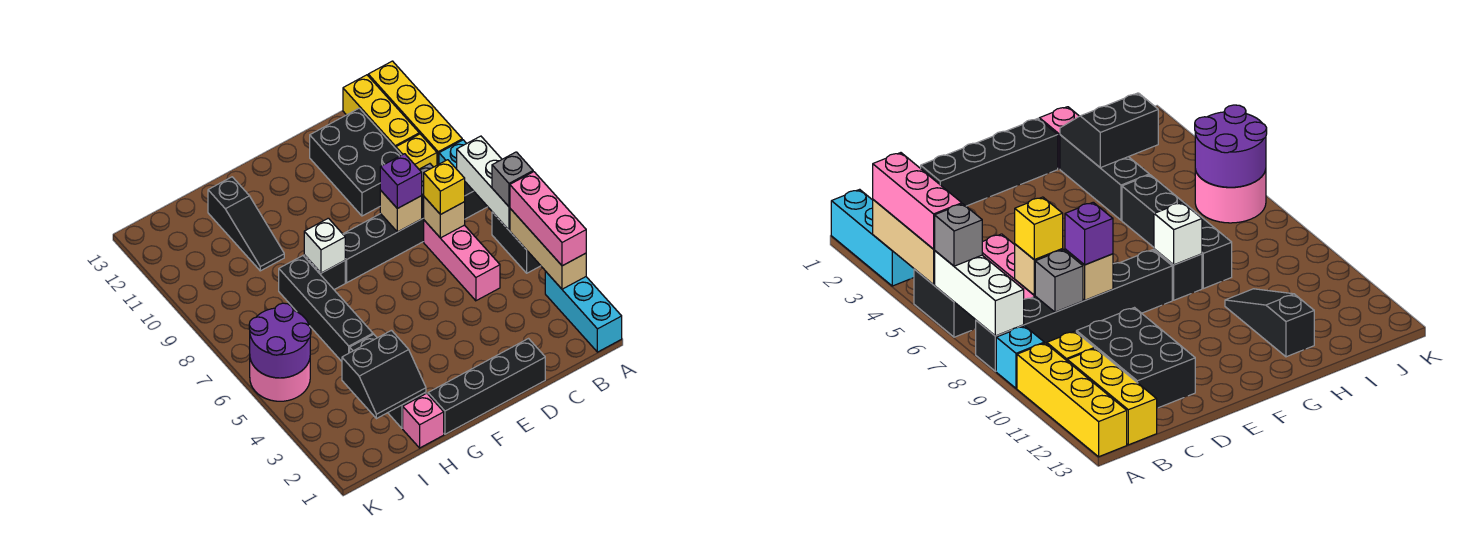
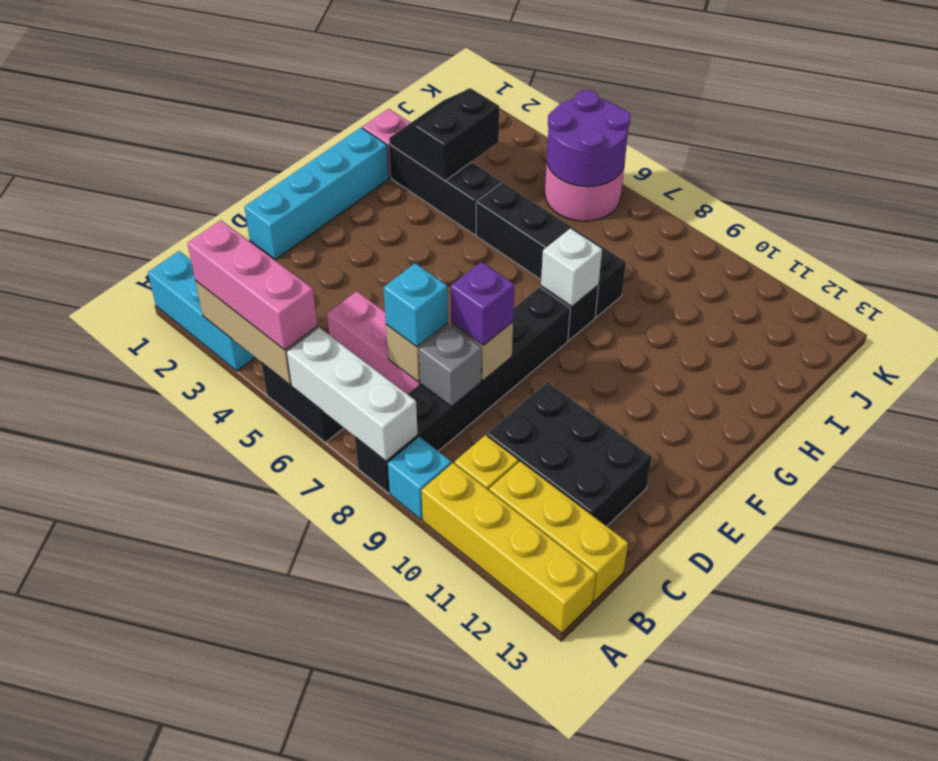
grey 1x1 brick [492,152,533,207] -> none
yellow 1x1 brick [424,160,465,215] -> cyan 1x1 brick [383,263,448,347]
black 1x4 brick [428,339,545,434] -> cyan 1x4 brick [244,128,389,259]
black 1x3 slope [208,177,284,271] -> none

